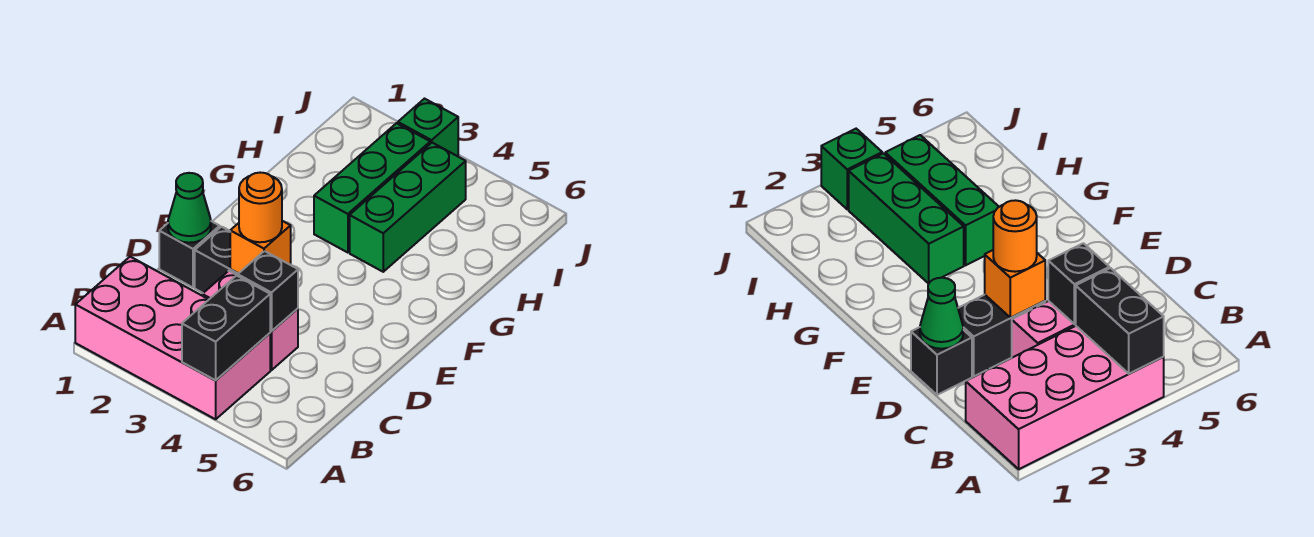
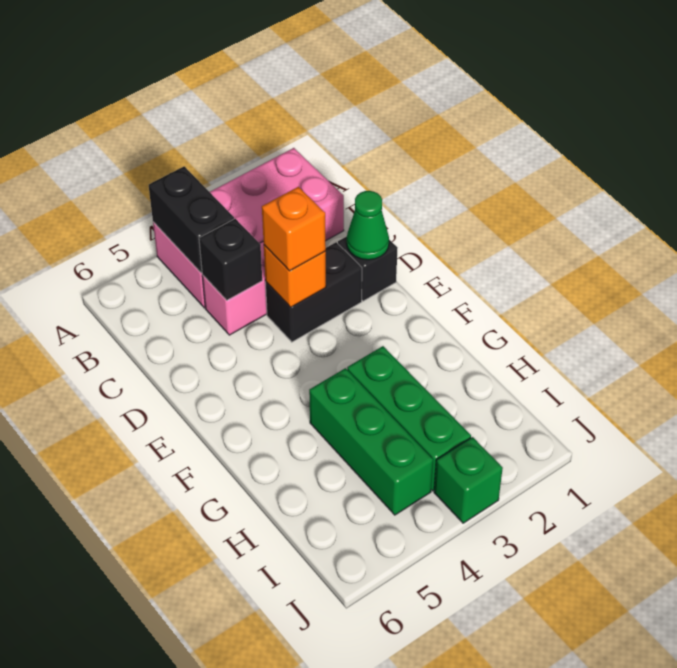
orange 1x1 round brick [239,173,282,242] -> orange 1x1 brick [262,187,326,271]

